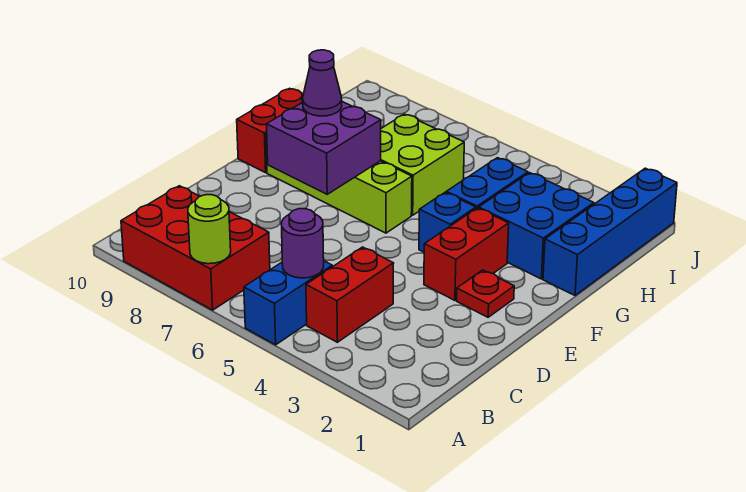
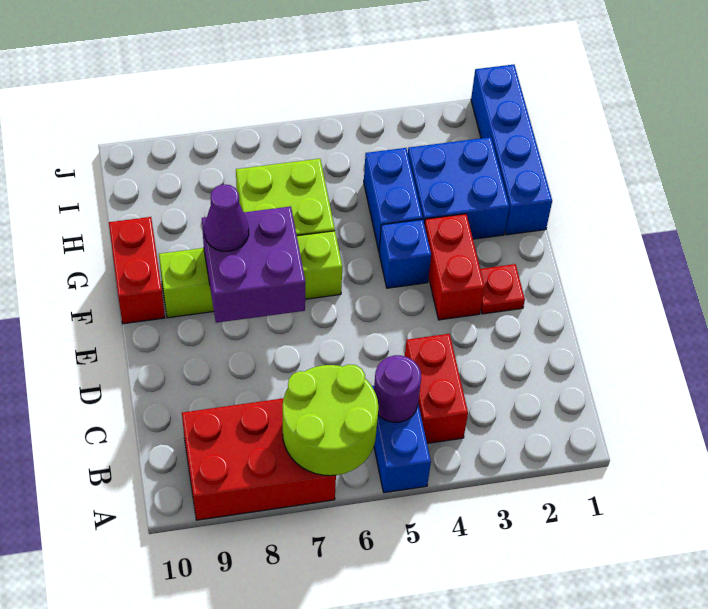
lime 1x1 round brick [188,195,231,264] -> lime 2x2 round brick [283,364,378,476]

